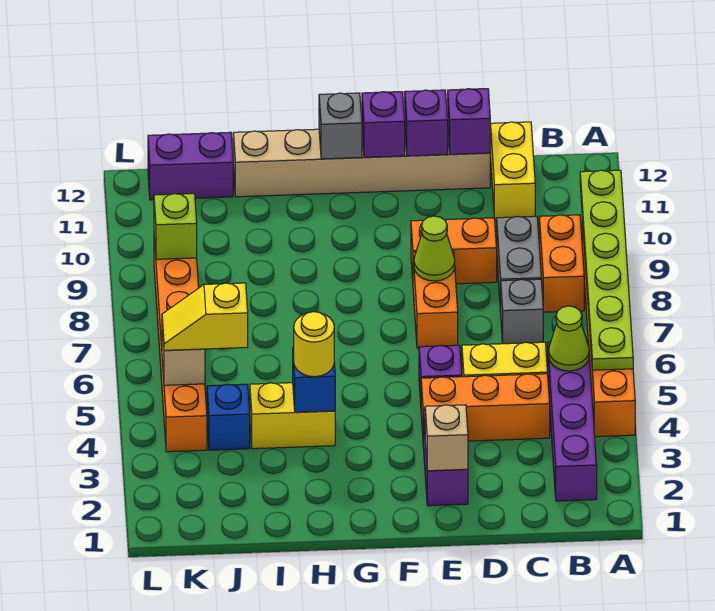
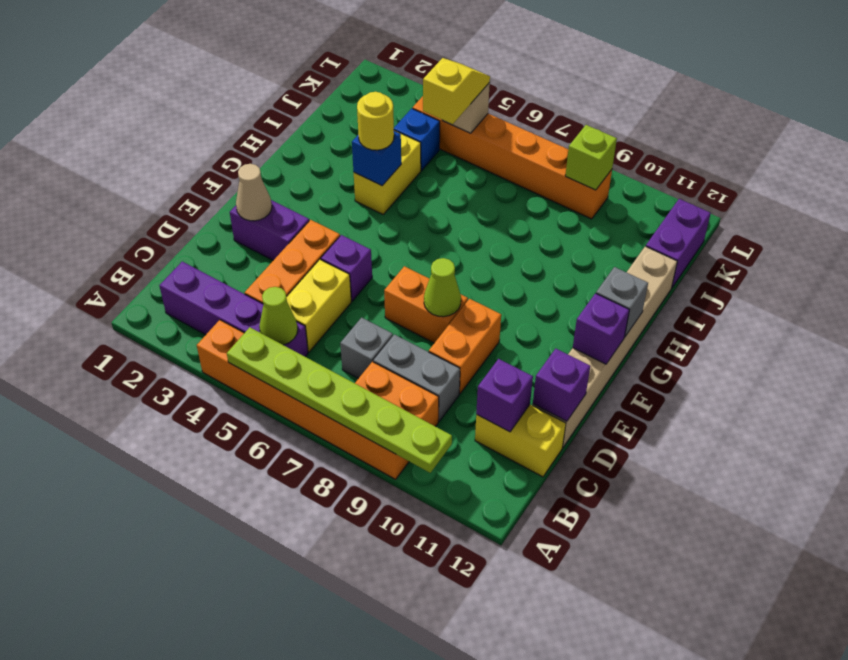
tan 1x1 brick [425,405,468,471] -> tan 1x1 cone [236,164,272,221]
purple 1x1 brick [405,90,448,156] -> purple 1x1 brick moved to [476,359,533,432]

